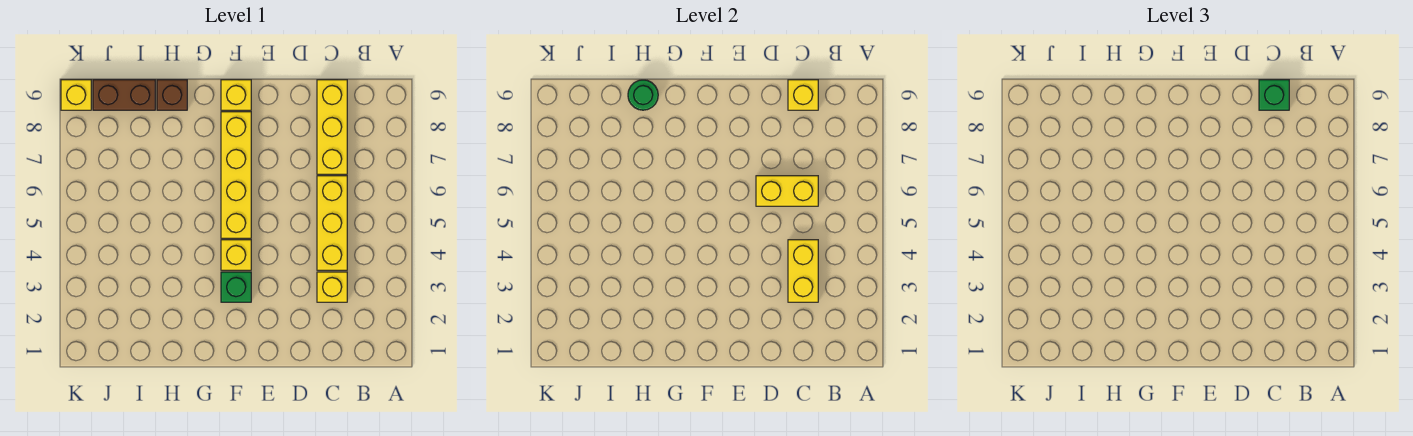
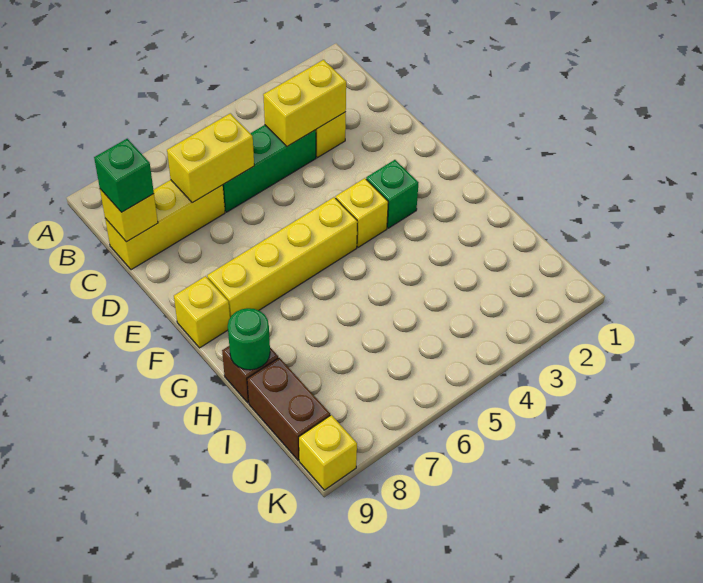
yellow 1x3 brick [317,176,347,270] -> green 1x3 brick [223,125,316,212]
yellow 1x2 brick [756,176,818,206] -> yellow 1x2 brick turned to [167,113,254,203]

